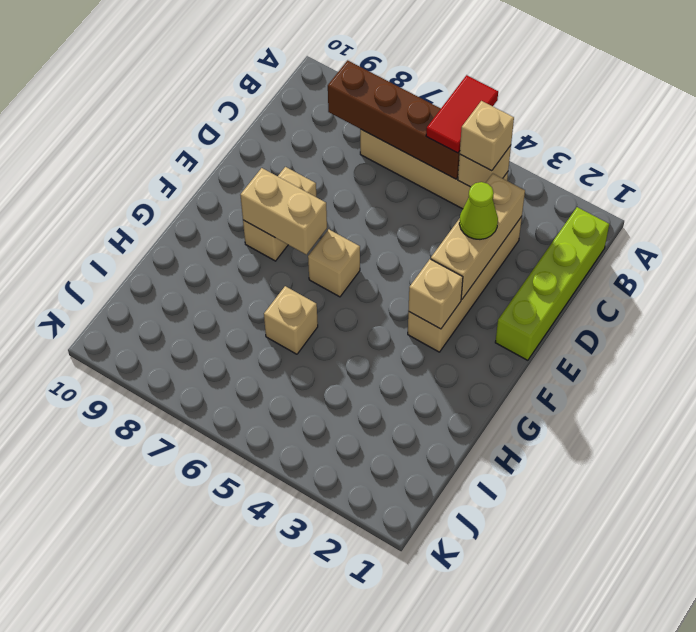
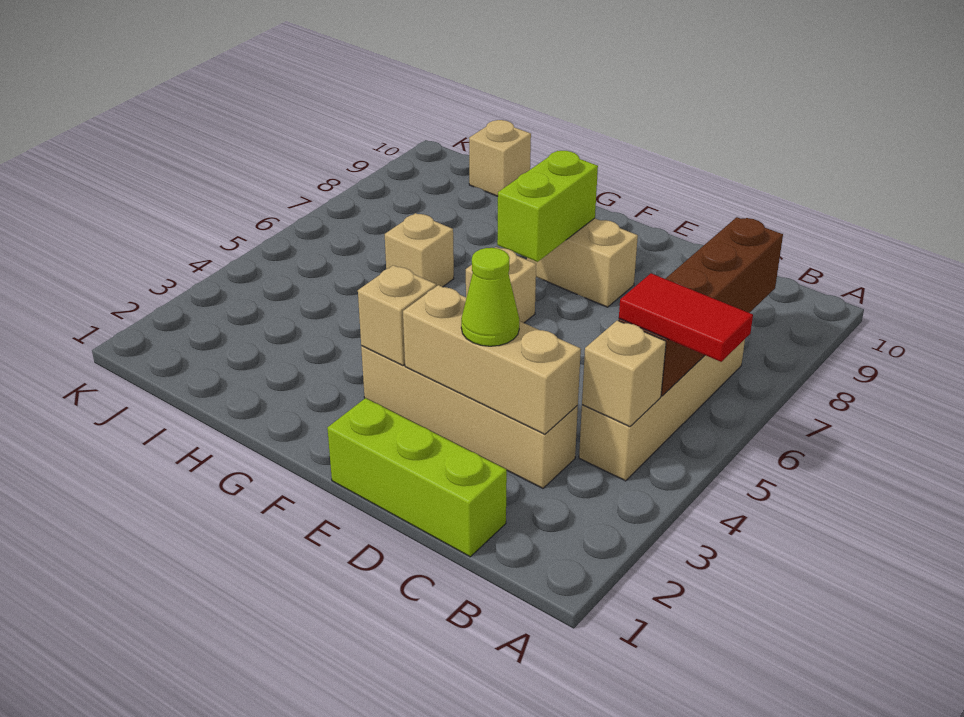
lime 1x4 brick [495,207,609,360] -> lime 1x3 brick [327,398,507,557]
tan 1x1 brick [460,101,514,171] -> tan 1x1 brick moved to [469,120,531,196]
tan 1x2 brick [241,168,327,254] -> lime 1x2 brick [497,151,598,262]

